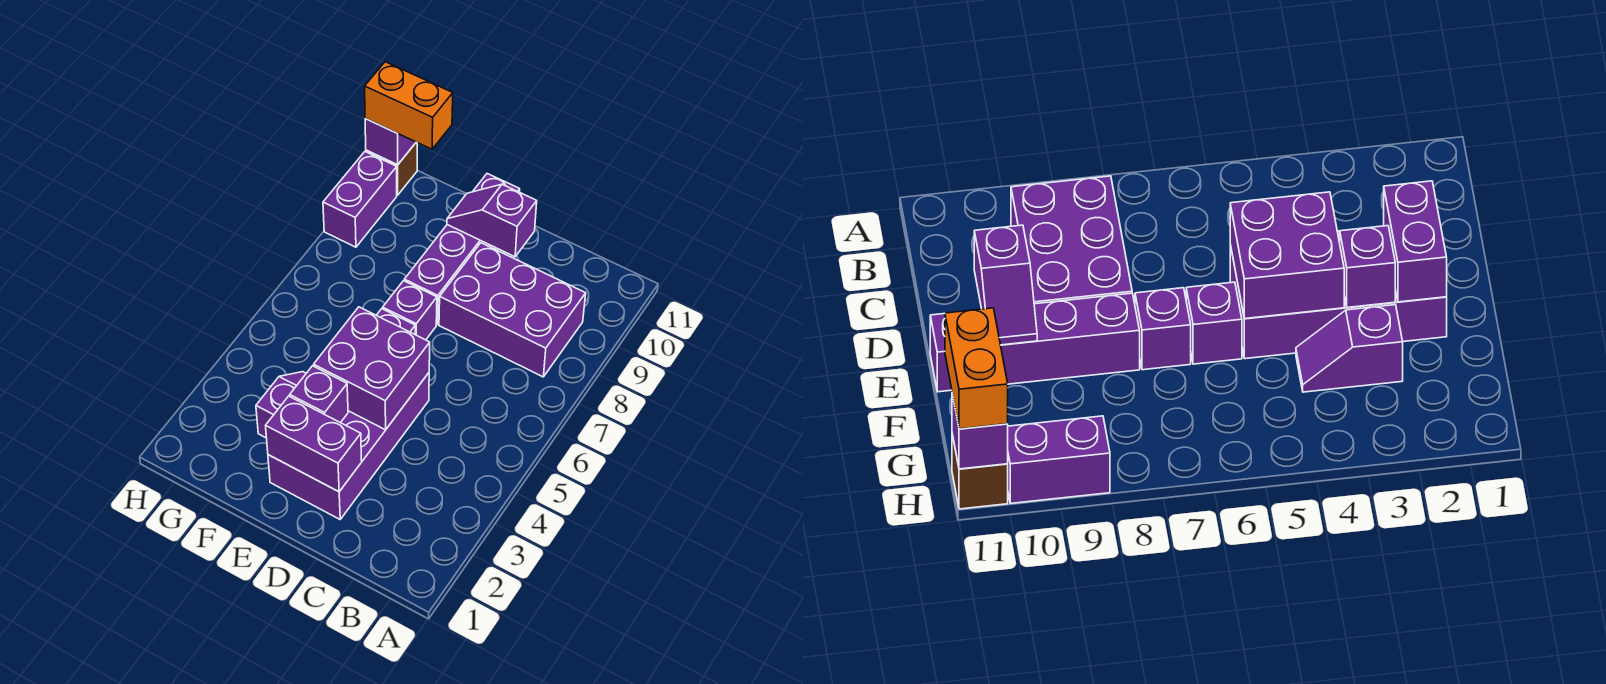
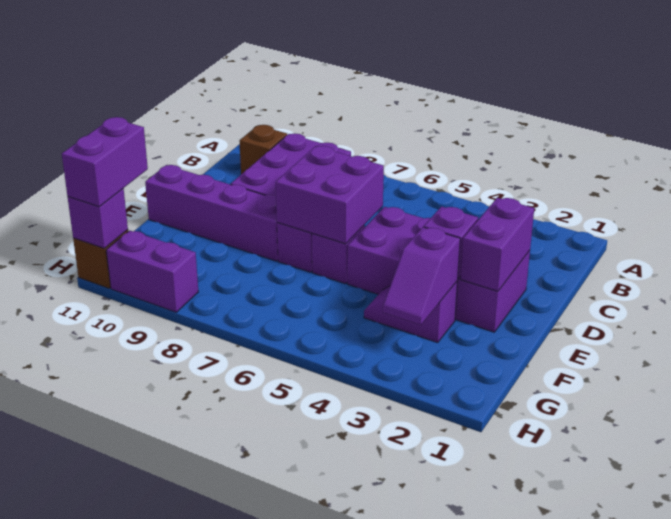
none -> brown 1x1 brick [239,125,287,174]
purple 2x2 brick [314,307,430,430] -> purple 2x2 brick moved to [276,146,384,244]
purple 1x2 slope [447,184,537,257] -> purple 1x2 slope moved to [383,227,460,325]
orange 1x2 brick [365,62,453,149] -> purple 1x2 brick [62,117,148,207]

